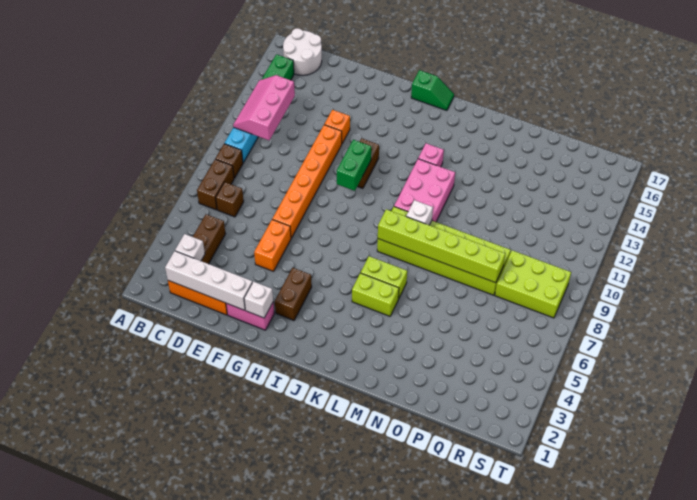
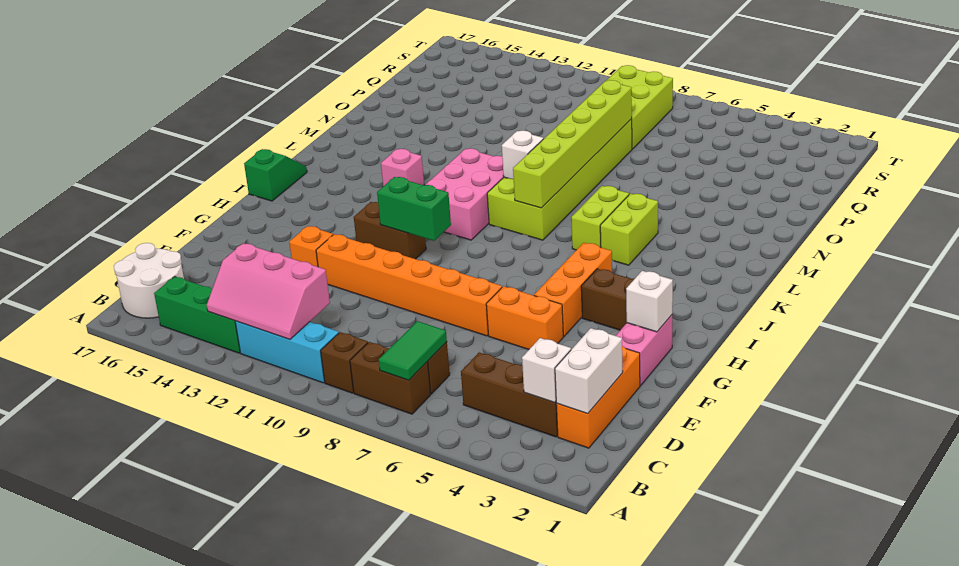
none -> green 1x2 tile [379,321,447,380]
white 1x4 brick [165,251,252,310] -> white 1x2 brick [555,328,623,414]
none -> orange 1x3 brick [534,243,612,336]
pink 2x3 brick [394,159,455,222] -> pink 2x3 brick turned to [426,148,504,240]

